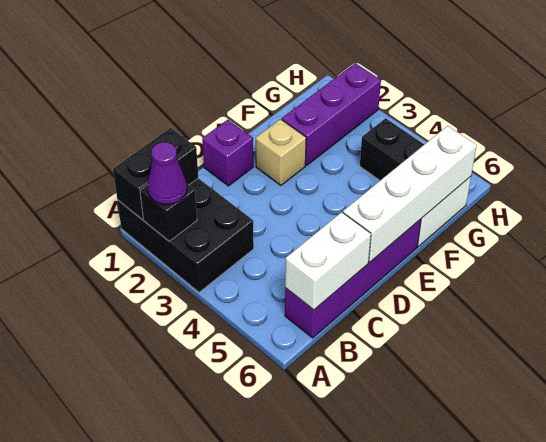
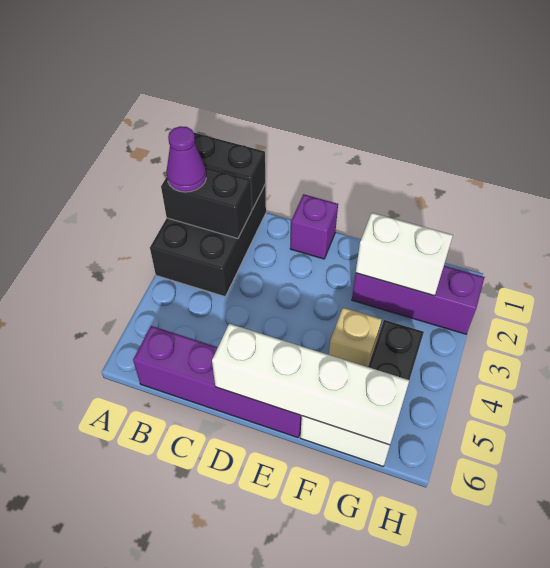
black 1x1 brick [140,183,197,241] -> black 1x2 brick [161,167,252,238]
white 1x2 brick [285,212,371,310] -> white 1x2 brick moved to [356,213,453,296]
tan 1x1 brick [256,119,306,185] -> tan 1x1 brick moved to [329,308,382,367]

